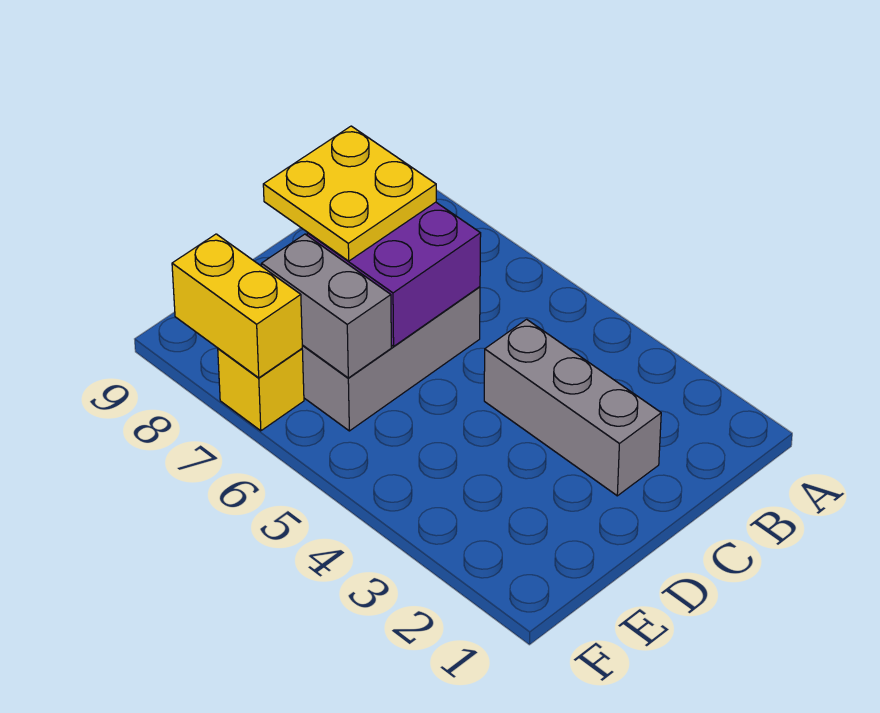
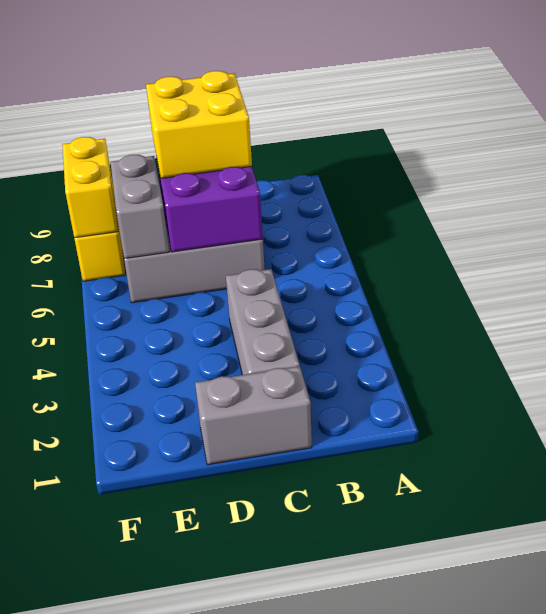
none -> grey 1x2 brick [195,366,312,465]
yellow 2x2 plate [263,126,436,261] -> yellow 2x2 brick [146,71,252,178]

